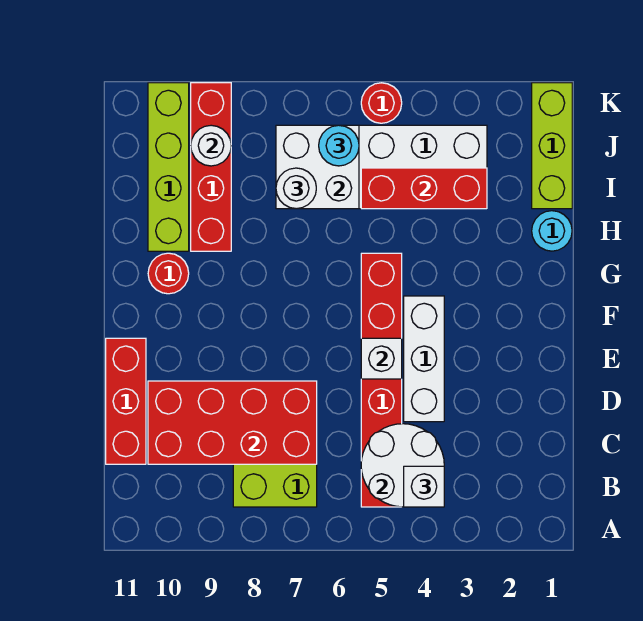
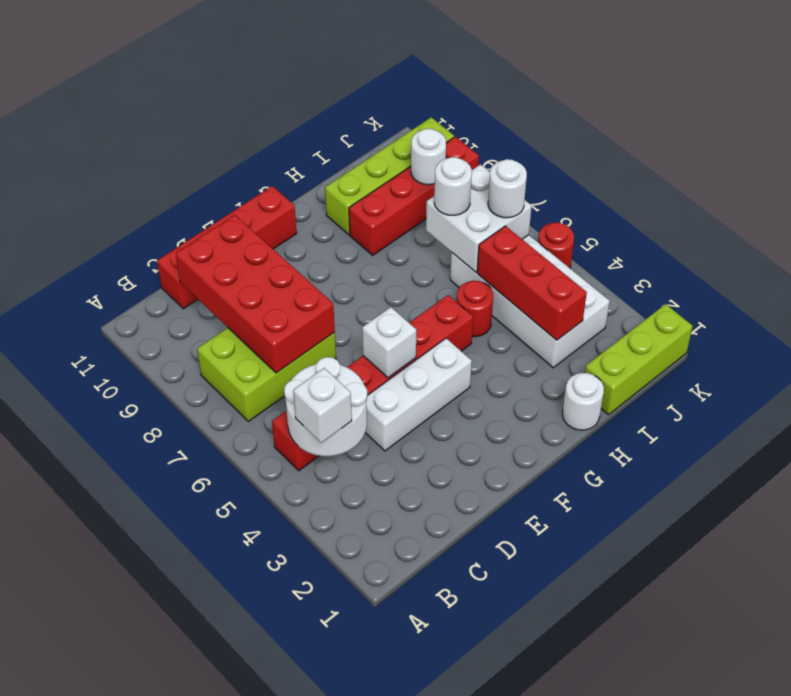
red 1x3 brick [106,338,146,464] -> red 1x4 brick [157,186,296,309]
red 1x1 round brick [148,253,189,294] -> red 1x1 round brick moved to [457,281,493,337]
cyan 1x1 round brick [532,211,572,251] -> white 1x1 round brick [563,373,604,430]
cyan 1x1 round brick [319,125,359,166] -> white 1x1 round brick [488,159,527,218]

